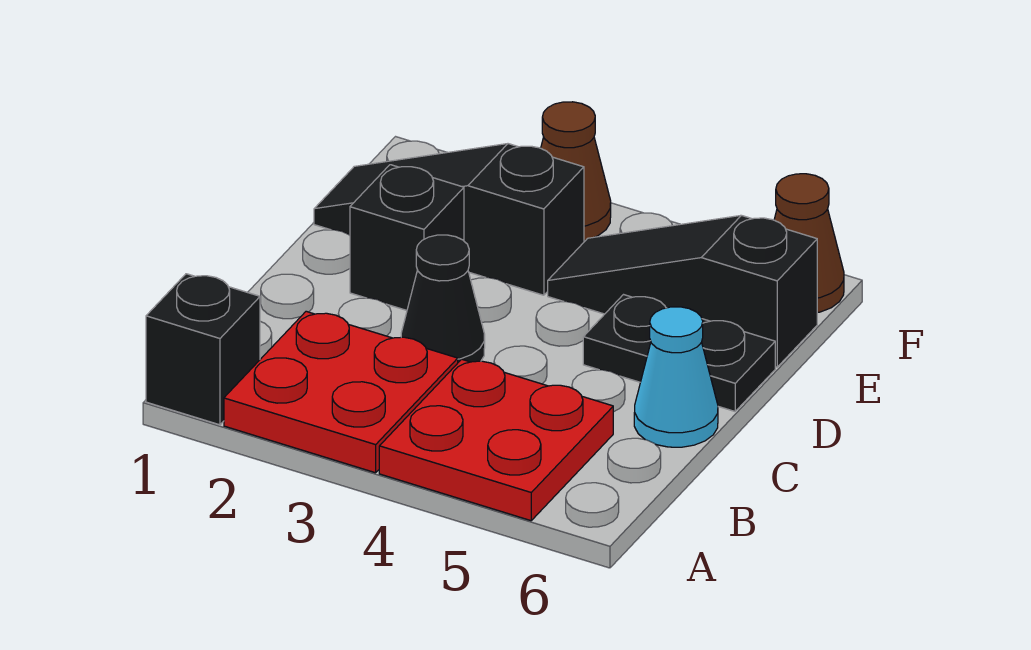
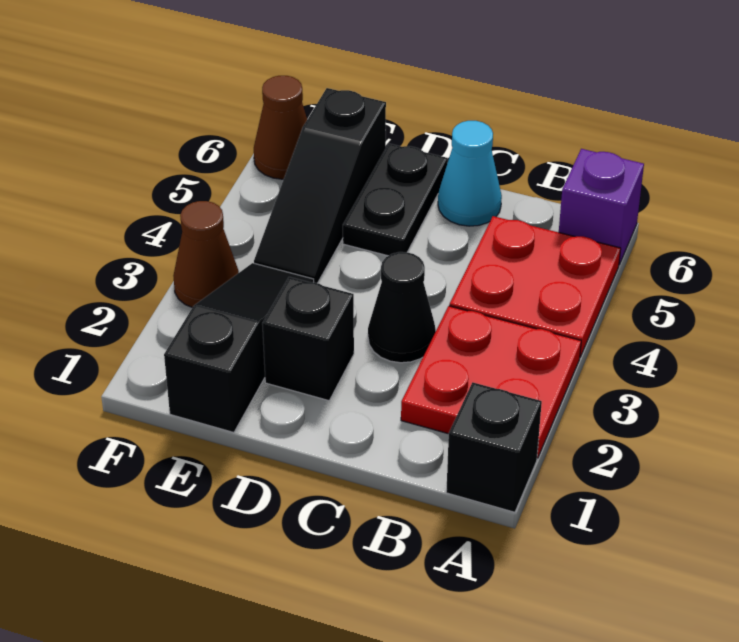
none -> purple 1x1 brick [559,149,644,265]
black 1x3 slope [314,144,584,295] -> black 1x3 slope turned to [164,263,314,433]

